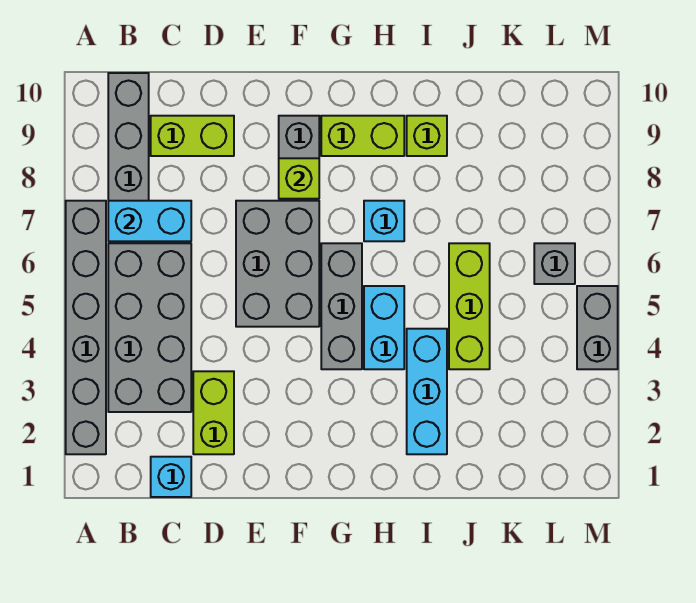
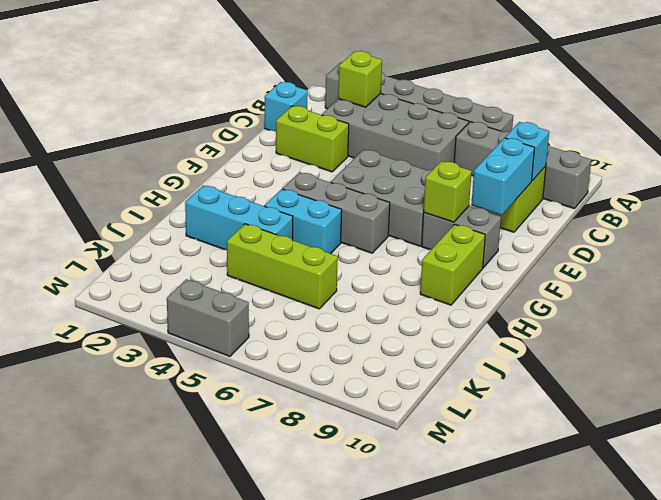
cyan 1x2 brick [108,201,191,241] -> cyan 1x2 brick moved to [471,138,535,215]
cyan 1x1 brick [364,201,404,241] -> cyan 1x1 brick moved to [505,122,549,181]
lime 1x1 brick [407,116,447,156] -> lime 1x1 brick moved to [338,51,382,107]
grey 1x1 brick [534,243,575,284] -> none

